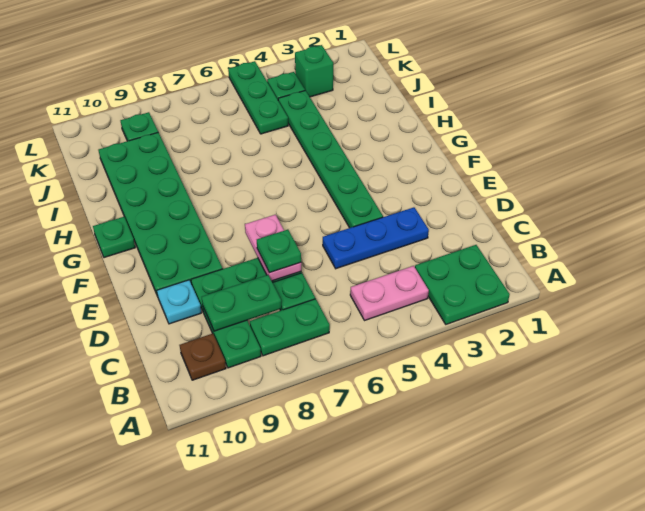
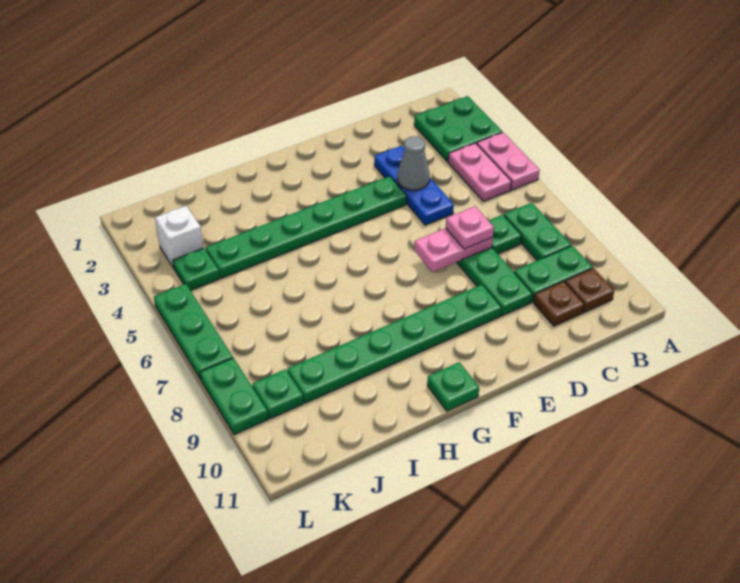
none -> pink 1x2 plate [477,132,540,190]
green 1x2 plate [202,275,282,331] -> green 1x2 plate moved to [200,358,268,435]
none -> brown 1x1 plate [534,281,584,326]
none -> grey 1x1 cone [397,136,430,190]
green 1x1 plate [257,230,301,273] -> pink 1x1 plate [446,206,494,249]
cyan 1x1 plate [157,280,202,324] -> none
green 2x6 plate [98,132,223,296] -> green 1x6 plate [287,285,502,403]
green 1x3 plate [228,61,288,134] -> green 1x3 plate turned to [154,284,233,380]
green 1x1 brick [295,45,333,97] -> white 1x1 brick [155,206,204,268]

